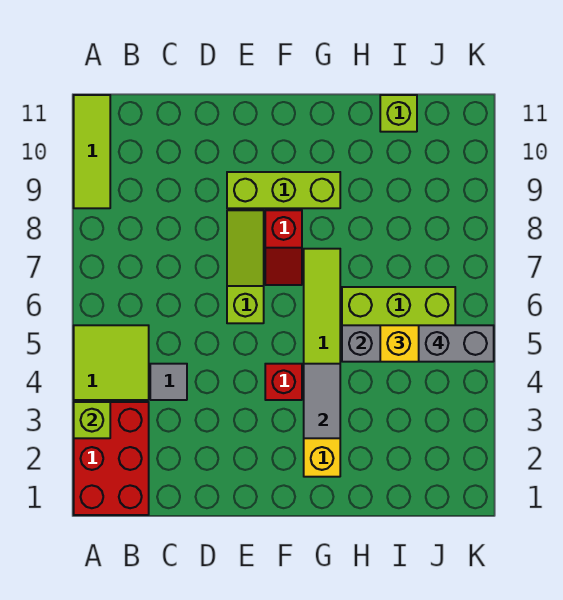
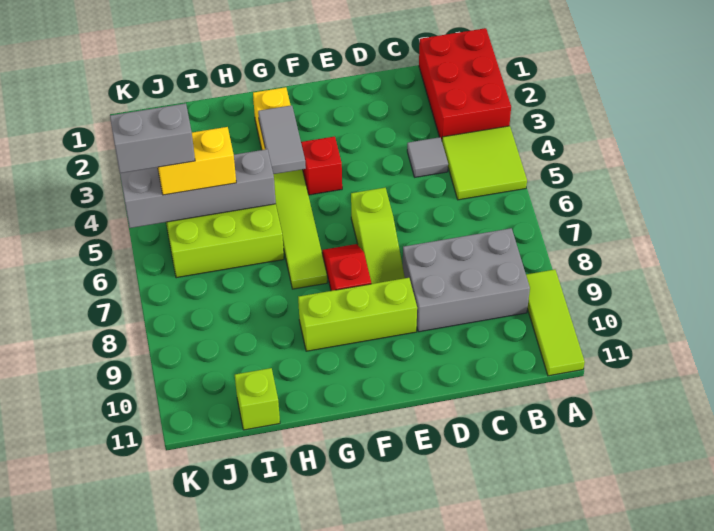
lime 1x1 brick [74,402,110,438] -> none
none -> grey 2x3 brick [403,228,530,332]

